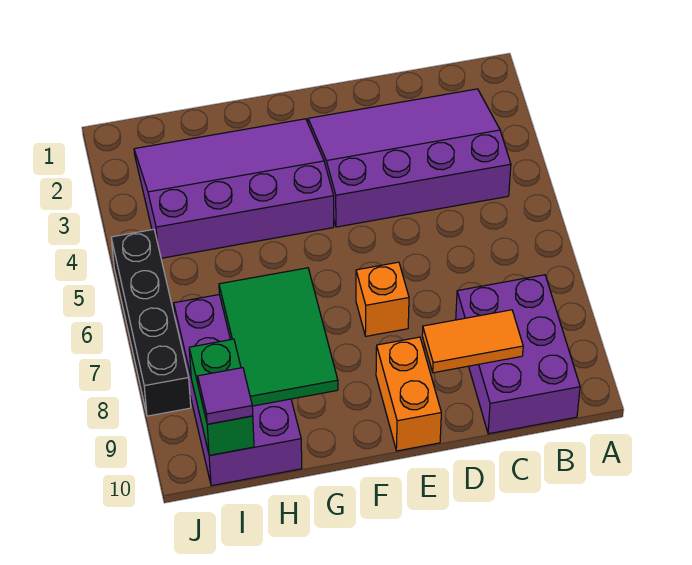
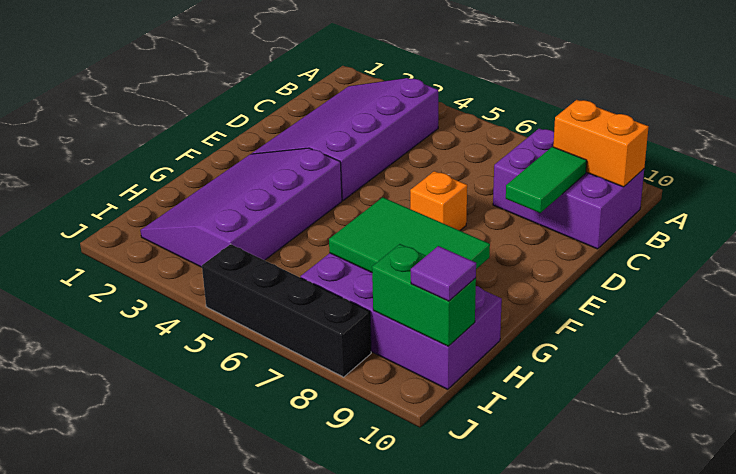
orange 1x2 tile [422,310,523,373] -> green 1x2 tile [506,147,587,213]
orange 1x2 brick [376,337,441,451] -> orange 1x2 brick moved to [553,100,649,187]

